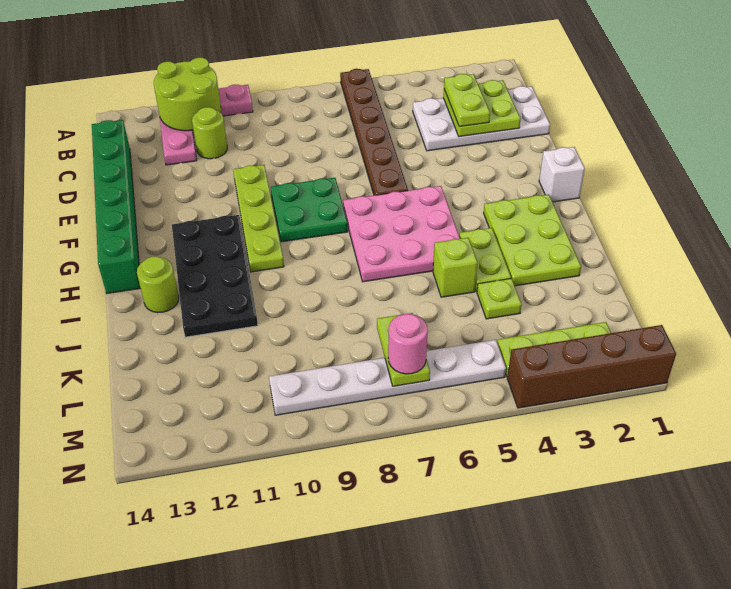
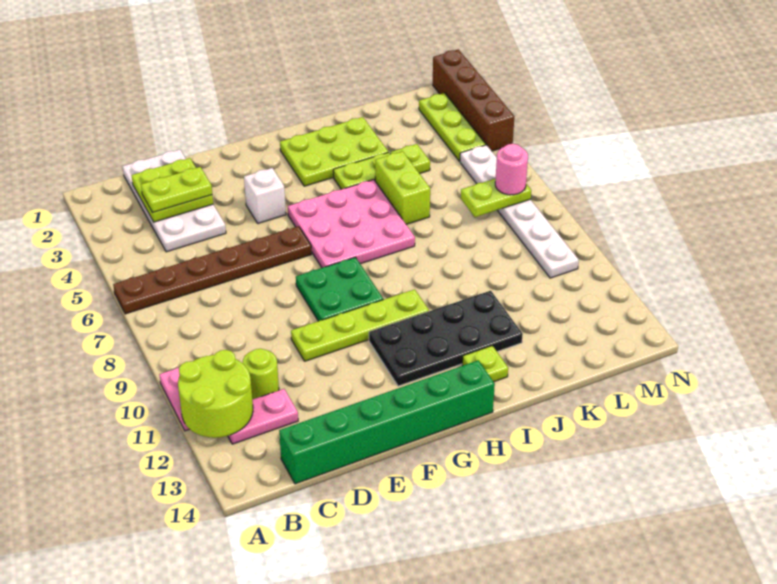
white 1x1 brick [539,147,585,202] -> white 1x1 brick moved to [244,168,286,223]
lime 1x1 round brick [137,256,179,313] -> lime 1x1 plate [462,346,508,382]
lime 1x1 brick [433,238,478,297] -> lime 1x2 brick [375,151,430,224]

